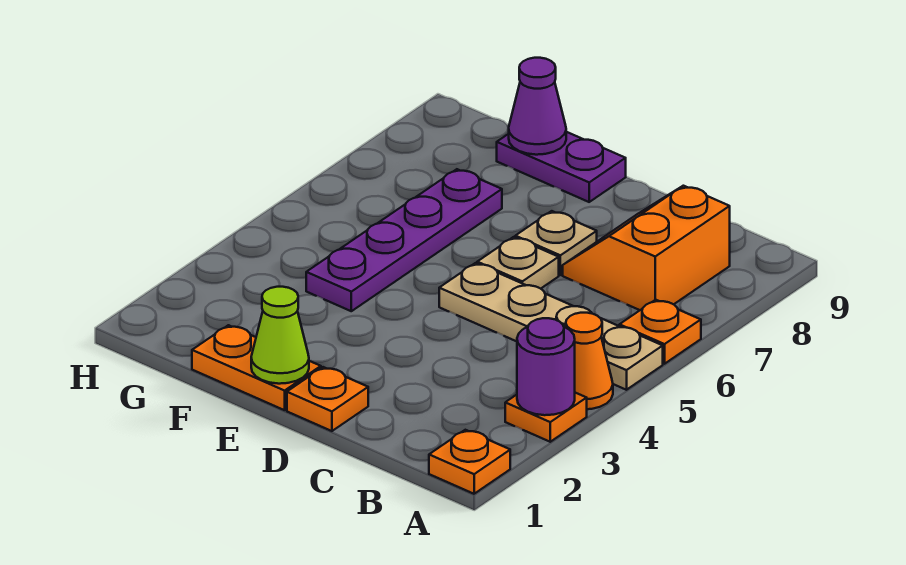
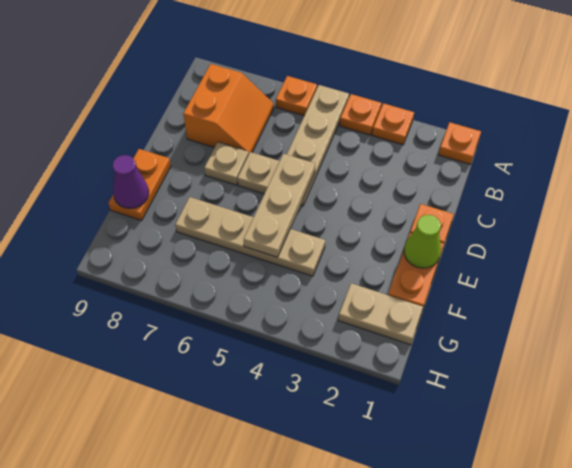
purple 1x1 round brick [517,318,575,415] -> none
orange 1x1 cone [566,313,613,409] -> orange 1x1 plate [340,94,381,135]
orange 2x2 slope [563,186,730,310] -> orange 2x2 slope turned to [183,64,274,153]
none -> tan 1x3 plate [244,154,315,257]
purple 1x2 plate [497,132,626,202] -> orange 1x2 plate [108,149,171,220]
purple 1x4 plate [306,169,502,311] -> tan 1x4 plate [175,197,325,276]
none -> tan 1x2 plate [338,283,423,345]

